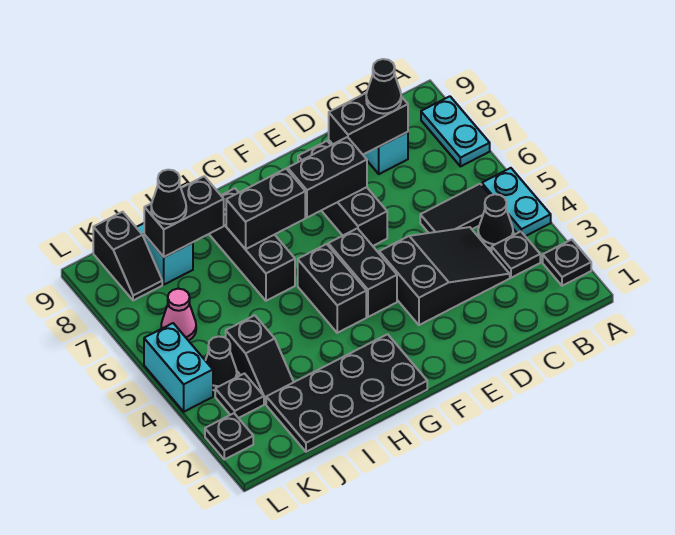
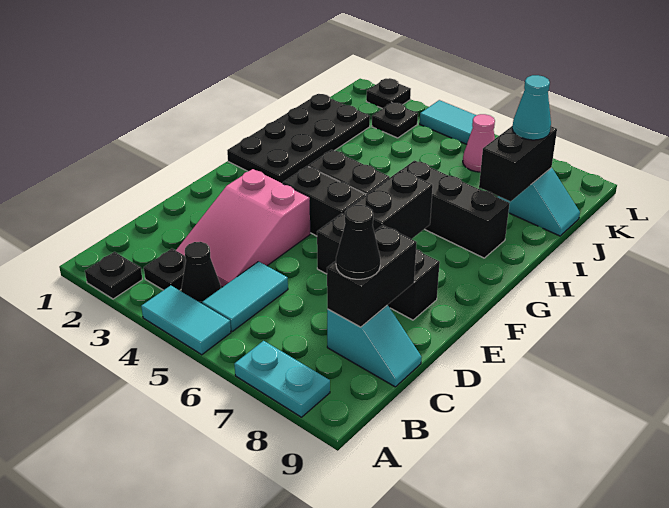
cyan 1x2 plate [482,168,551,236] -> cyan 1x2 tile [141,285,231,355]
black 1x2 tile [420,184,490,233] -> cyan 1x2 tile [202,262,288,331]
black 2x3 slope [379,227,510,325] -> pink 2x3 slope [176,169,310,287]
black 1x2 brick [226,169,305,249] -> none
black 1x2 slope [226,315,294,404] -> none
black 1x1 cone [151,170,186,224] -> cyan 1x1 cone [512,75,551,140]
black 1x1 cone [205,336,237,390] -> none
black 1x2 slope [93,212,162,301] -> none
cyan 1x2 brick [144,323,213,412] -> cyan 1x2 tile [420,100,476,144]

